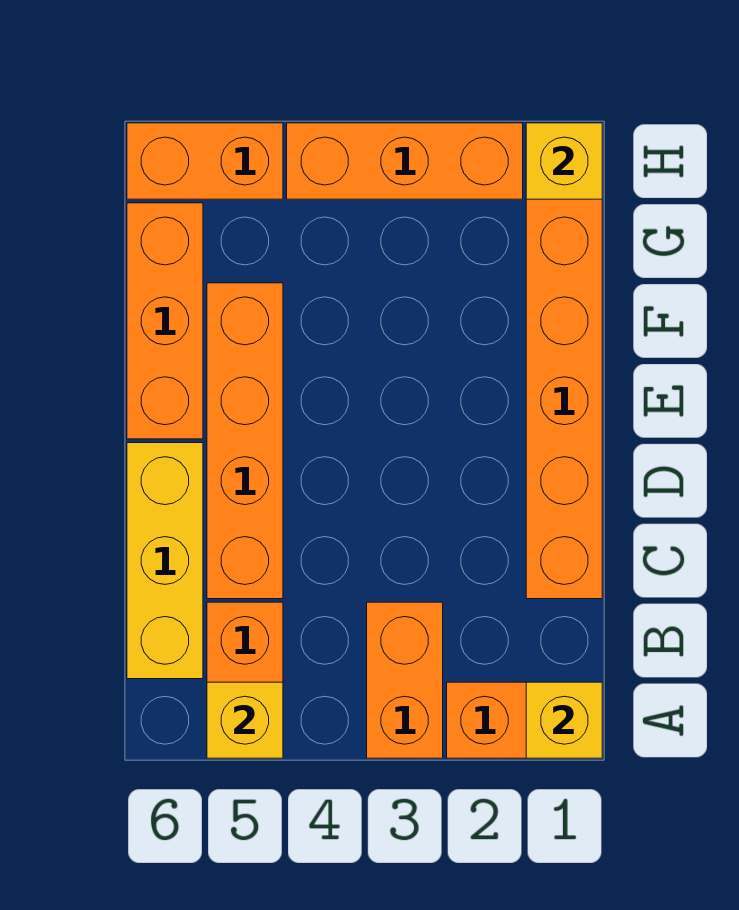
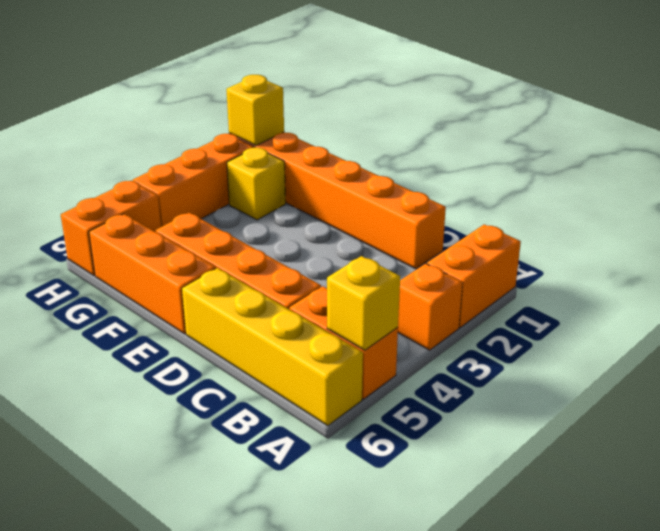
yellow 1x1 brick [526,682,602,758] -> yellow 1x1 brick moved to [227,148,286,220]
orange 1x2 brick [367,602,443,758] -> orange 1x1 brick [398,264,463,350]
yellow 1x3 brick [127,443,203,679] -> yellow 1x4 brick [182,268,363,426]

